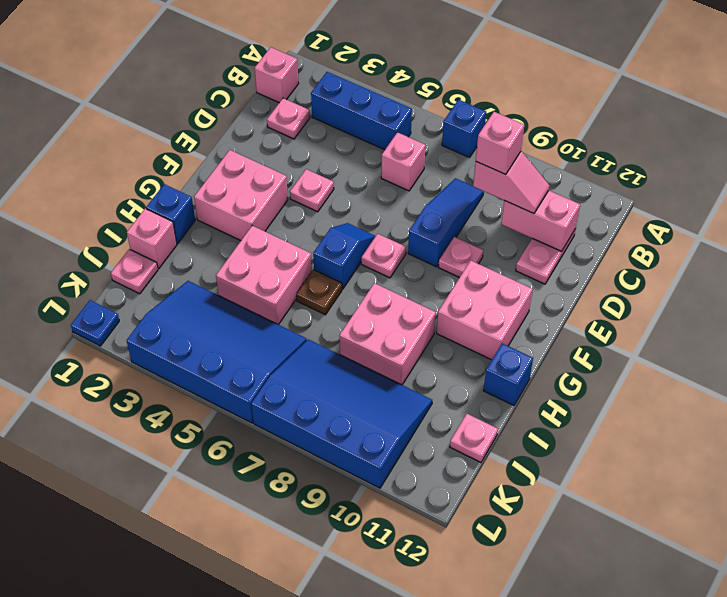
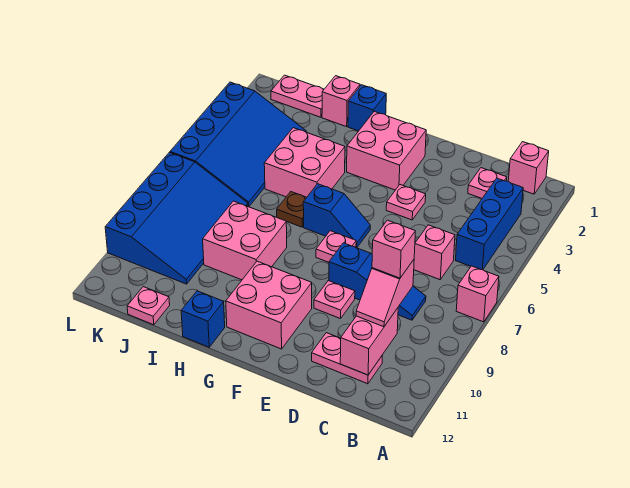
blue 1x1 brick [442,100,486,157] -> pink 1x1 brick [456,266,499,322]
pink 1x1 plate [111,249,158,294] -> pink 1x2 plate [271,75,324,117]
blue 1x1 plate [71,300,119,346] -> none

